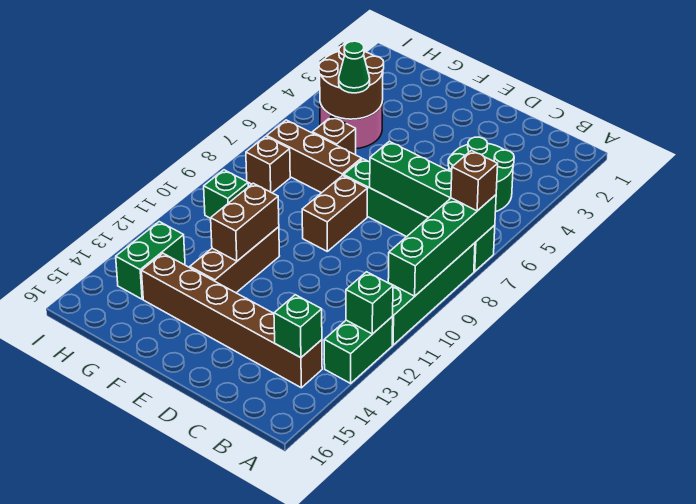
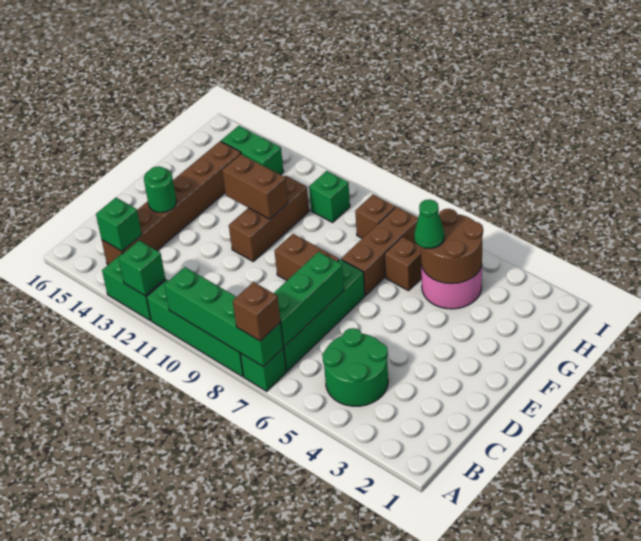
none -> green 1x1 round brick [144,166,176,213]
brown 1x3 brick [190,227,279,293] -> brown 1x3 brick turned to [229,176,309,261]

